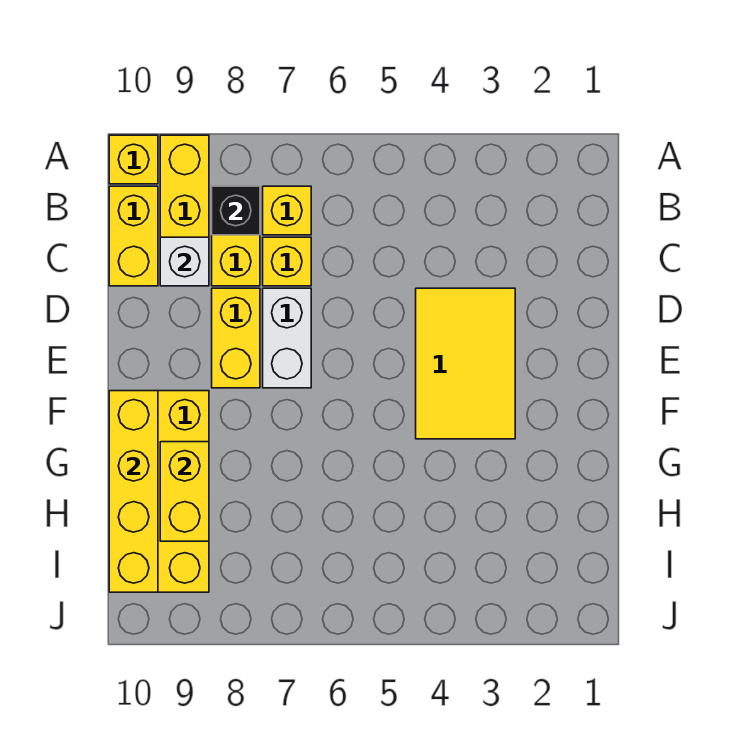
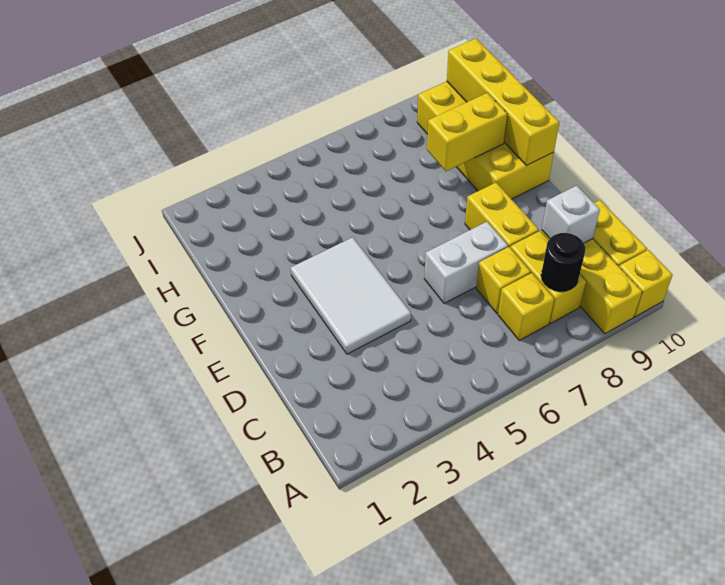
black 1x1 brick [212,186,260,235] -> black 1x1 round brick [541,233,585,291]
yellow 2x3 tile [416,288,515,439] -> white 2x3 tile [291,237,411,354]
white 1x2 brick [263,288,311,388] -> white 1x2 brick turned to [425,222,508,303]
yellow 1x2 brick [160,442,209,541] -> yellow 1x2 brick turned to [427,93,507,171]

